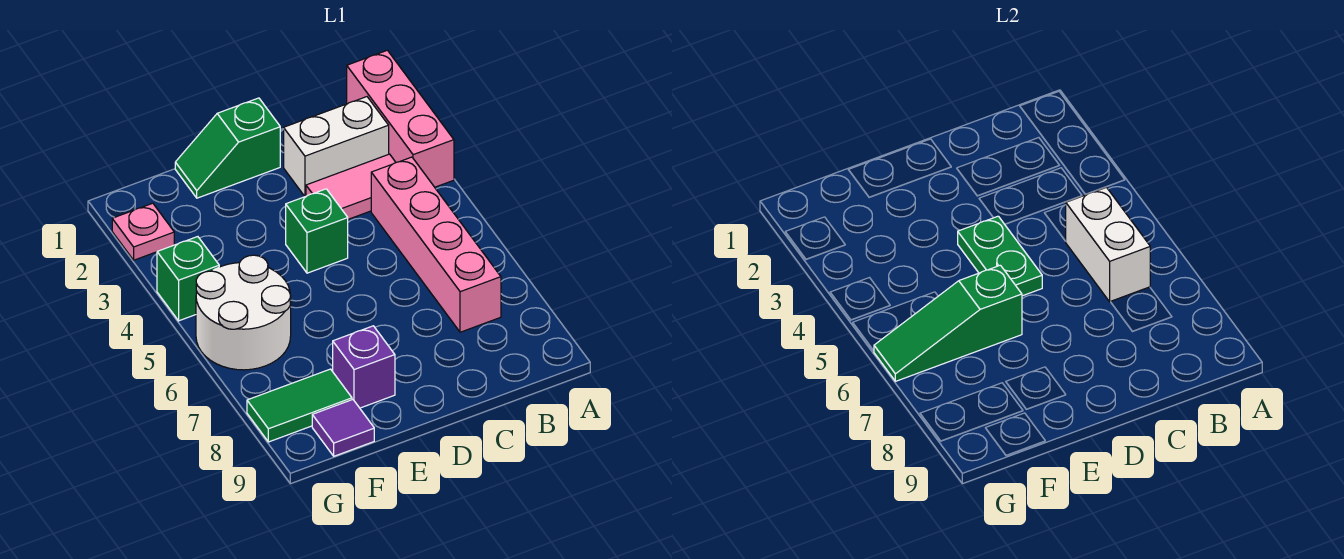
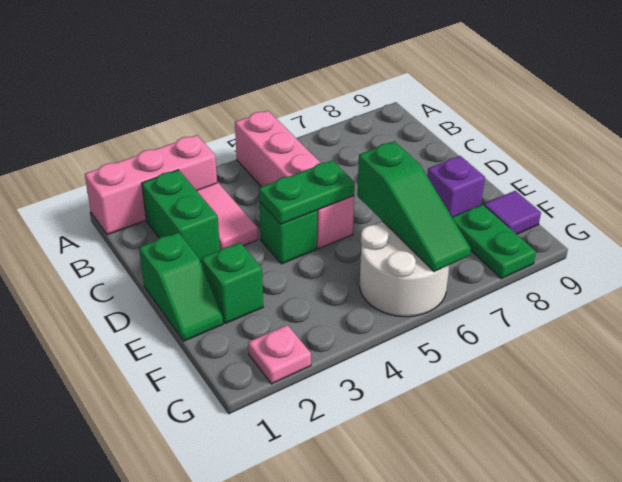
white 1x2 brick [284,97,389,197] -> green 1x2 brick [142,170,220,262]
pink 1x4 brick [371,157,501,332] -> pink 1x4 brick turned to [235,111,354,249]
white 1x2 brick [1066,187,1150,302] -> none
green 1x2 tile [247,369,352,442] -> green 1x2 plate [452,204,536,279]
green 1x1 brick [157,237,219,321] -> green 1x1 brick moved to [201,243,263,324]

